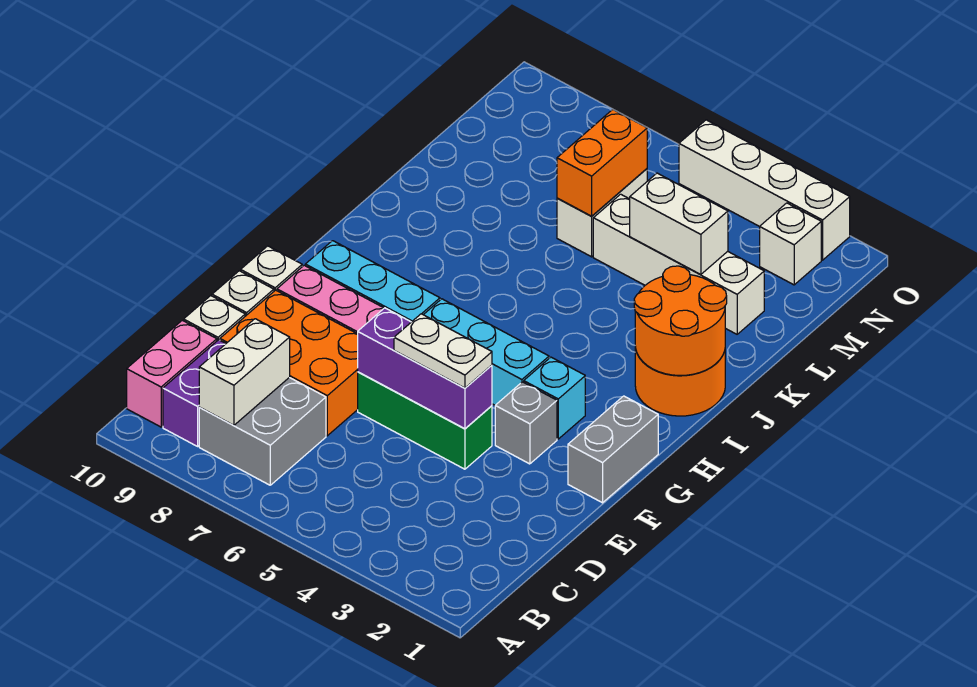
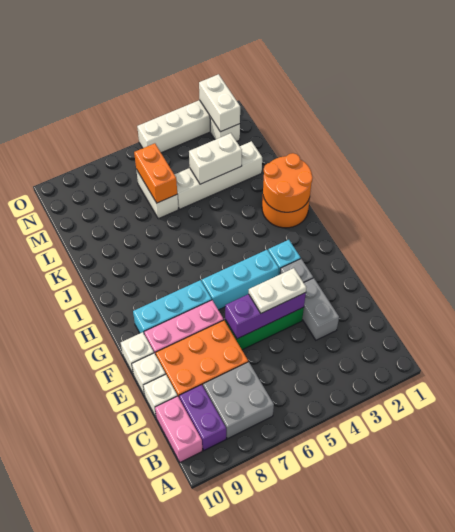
white 1x2 brick [199,319,290,425] -> white 1x2 brick moved to [199,74,240,132]
grey 1x2 brick [568,396,658,503] -> grey 1x2 brick moved to [302,278,339,340]

